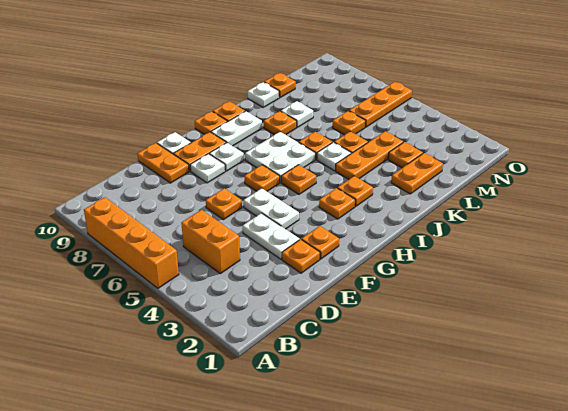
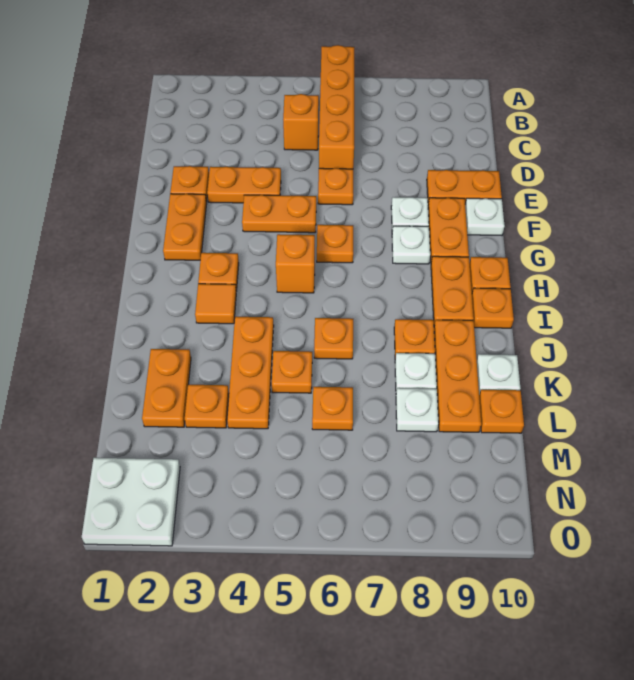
orange 1x4 brick [84,197,179,288] -> orange 1x4 brick turned to [319,45,354,169]
orange 1x2 brick [181,210,240,274] -> orange 1x1 brick [283,94,319,150]
white 1x2 plate [243,213,300,259] -> orange 1x2 plate [207,167,281,203]
orange 1x1 plate [301,226,339,259] -> orange 1x2 plate [163,194,207,260]
white 1x2 plate [244,188,299,229] -> orange 1x2 plate [242,195,316,233]
orange 1x1 plate [281,165,316,194] -> orange 1x1 brick [276,234,315,293]
white 2x2 plate [245,132,315,183] -> white 2x2 plate moved to [82,458,180,546]
white 1x2 plate [211,111,262,146] -> orange 1x2 plate [431,256,474,325]
orange 1x1 plate [338,176,373,206] -> orange 1x1 tile [195,284,236,324]
white 1x1 plate [317,142,351,171] -> white 1x1 plate moved to [396,388,439,432]
orange 1x3 plate [349,82,412,127] -> orange 1x3 plate moved to [434,320,481,432]

